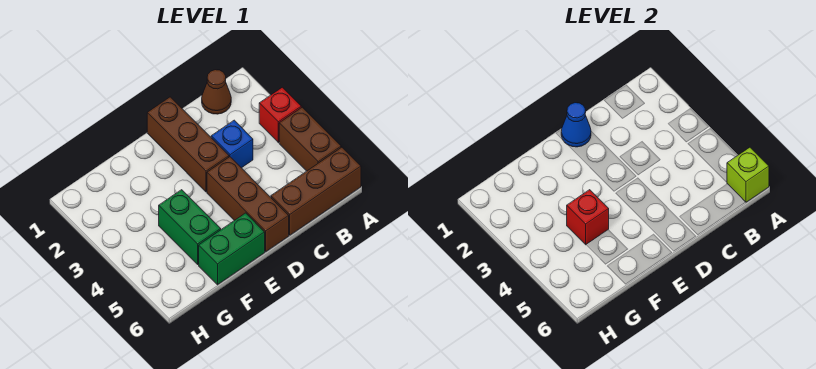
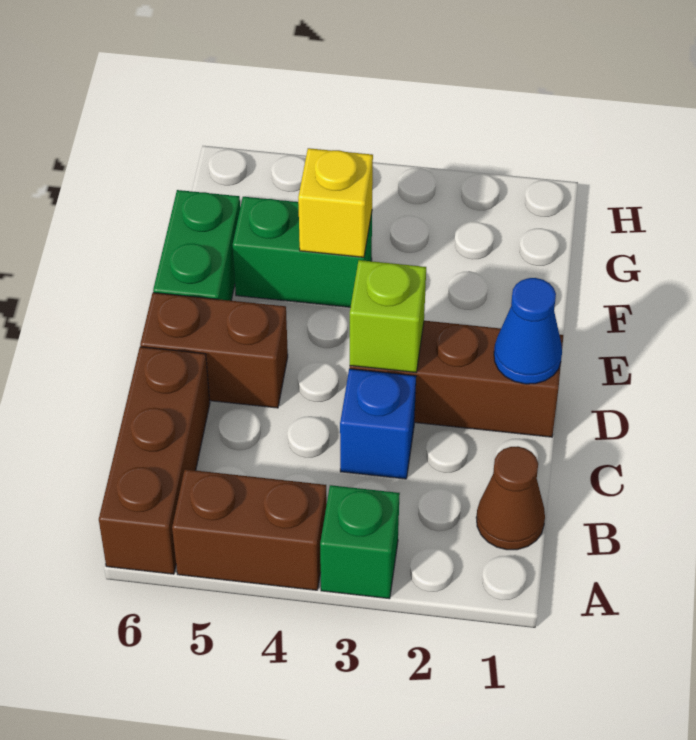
red 1x1 brick [259,87,301,142] -> green 1x1 brick [320,485,400,599]
lime 1x1 brick [727,147,769,202] -> lime 1x1 brick moved to [350,260,426,372]
brown 1x3 brick [207,157,289,252] -> brown 1x2 brick [140,293,288,408]
red 1x1 brick [567,190,609,245] -> yellow 1x1 brick [298,148,373,257]

